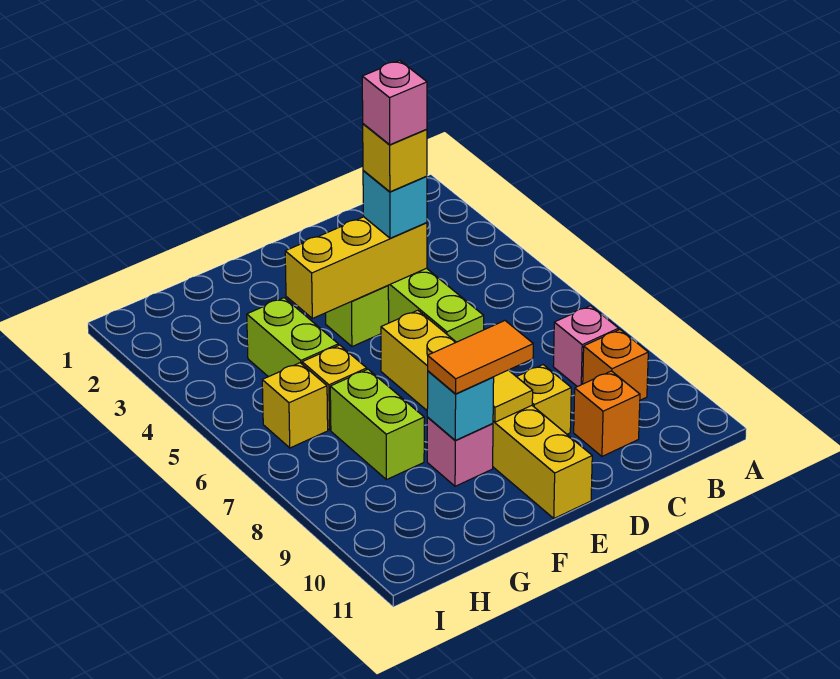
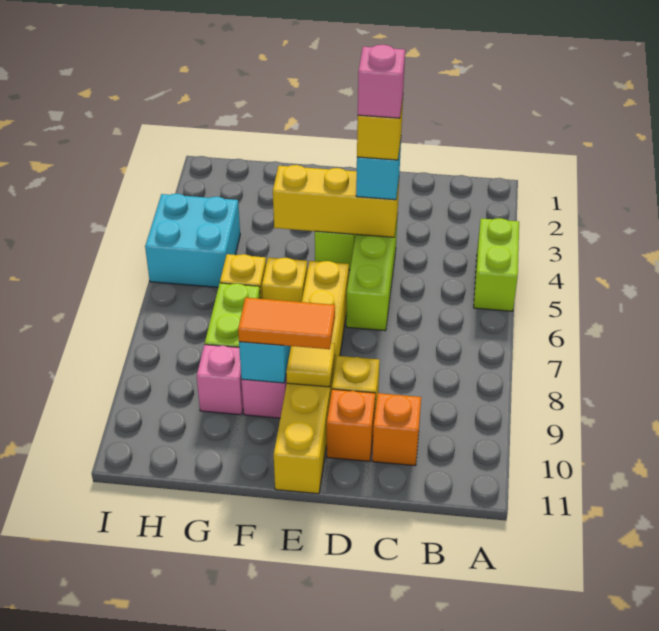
pink 1x1 brick [553,306,619,387] -> pink 1x1 brick moved to [197,345,243,415]
orange 1x1 brick [583,330,648,400] -> orange 1x1 brick moved to [327,389,375,461]
lime 1x2 brick [247,298,338,377] -> lime 1x2 brick moved to [474,218,519,311]
none -> cyan 2x2 brick [145,194,240,287]
yellow 1x1 brick [262,363,328,448] -> yellow 1x1 brick moved to [262,258,308,302]

